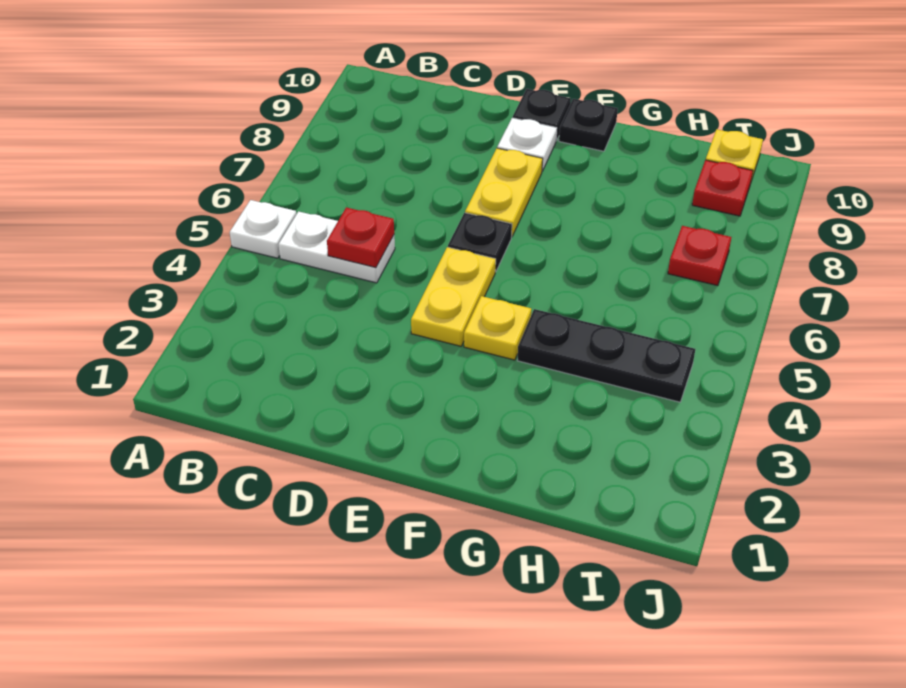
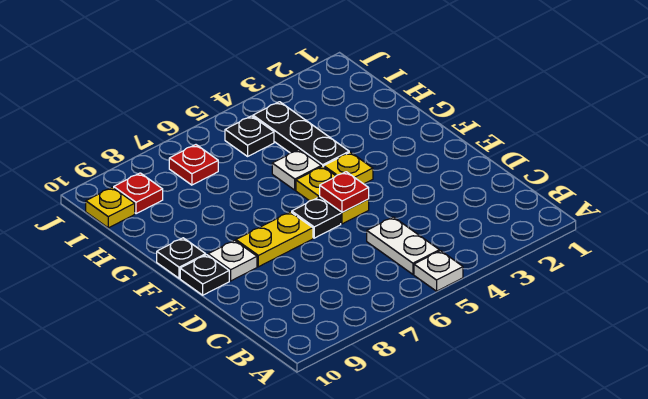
red 1x1 plate [327,207,394,268] -> red 1x1 plate moved to [320,172,369,212]
yellow 1x2 plate [411,247,496,346] -> yellow 1x2 plate turned to [296,166,369,224]
none -> white 1x1 plate [272,150,321,190]
none -> black 1x1 plate [225,116,274,156]

